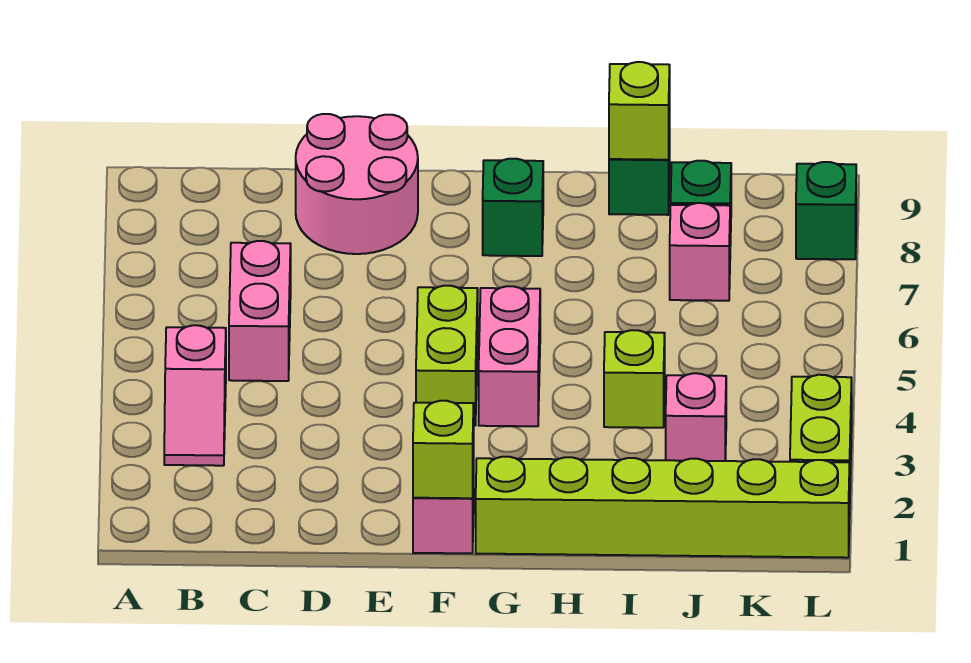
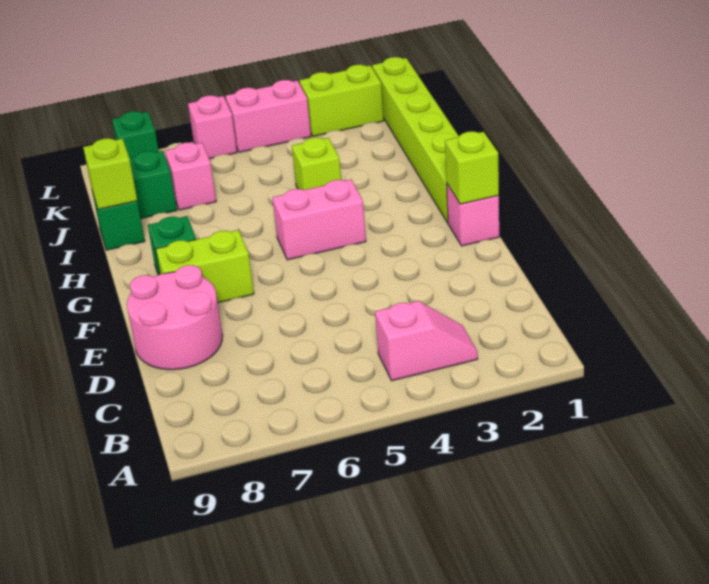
pink 1x2 brick [229,241,291,381] -> pink 1x2 brick moved to [226,80,311,152]
lime 1x2 brick [416,286,478,426] -> lime 1x2 brick moved to [156,230,254,303]
pink 1x1 brick [666,373,726,461] -> pink 1x1 brick moved to [188,95,237,159]

